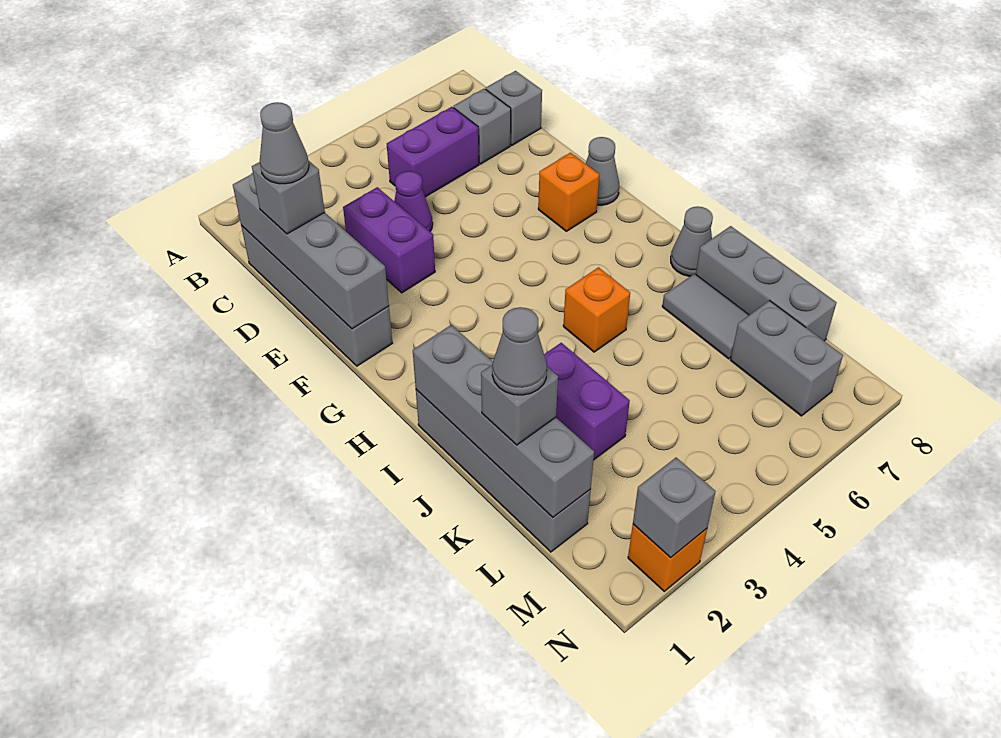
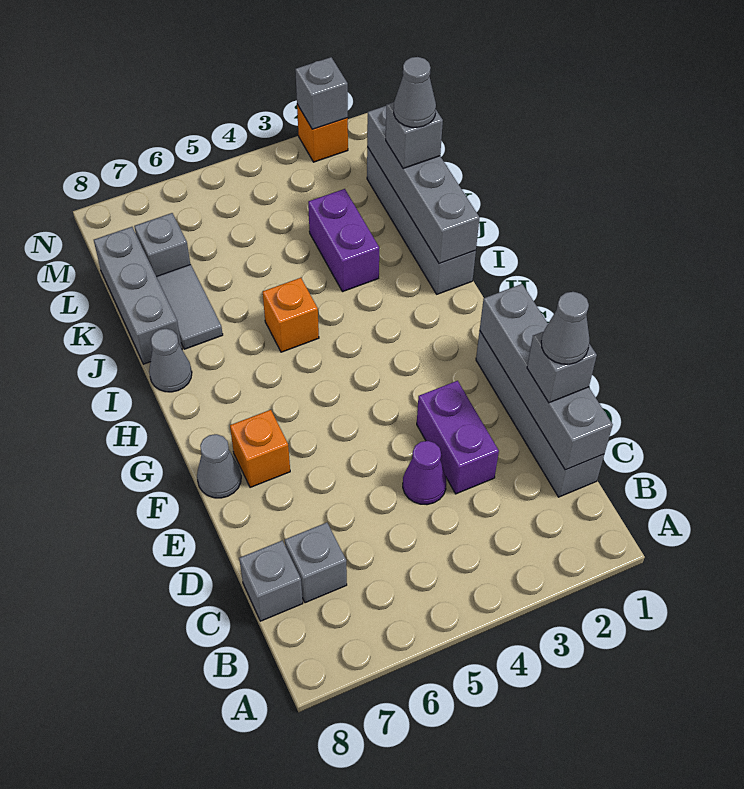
purple 1x2 brick [387,107,479,197] -> none
grey 1x2 brick [731,301,843,416] -> grey 1x1 brick [134,213,190,276]

